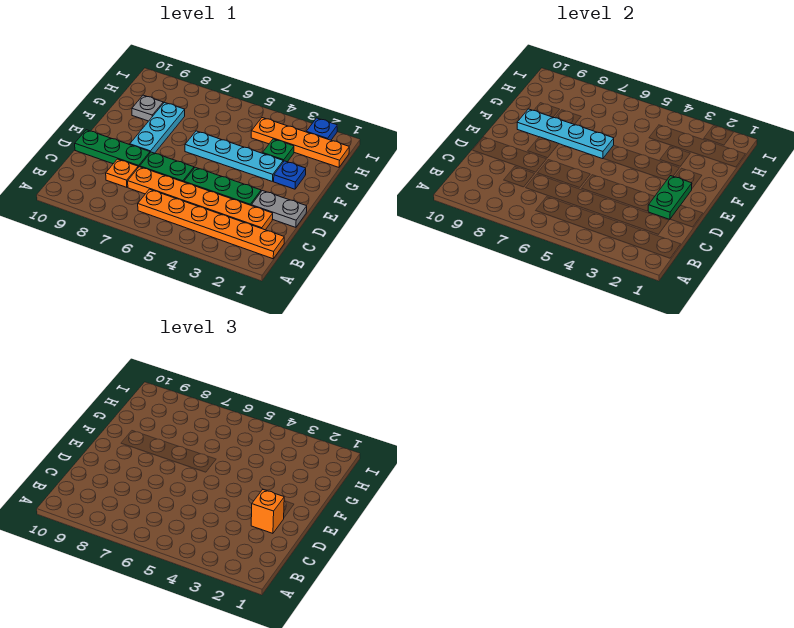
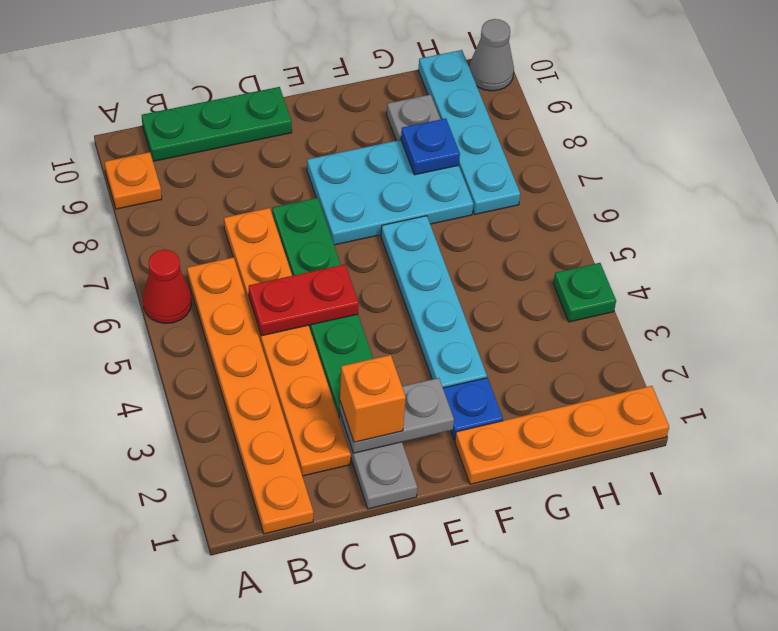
none -> red 1x1 cone [143,250,192,324]
none -> red 1x2 plate [249,264,359,336]
orange 1x1 plate [106,159,138,187] -> orange 1x1 plate moved to [105,152,162,209]
green 1x2 plate [648,176,692,219] -> grey 1x2 plate [340,378,454,453]
green 1x3 plate [75,130,150,167] -> green 1x3 plate turned to [142,87,292,161]
cyan 1x3 plate [130,102,185,153] -> cyan 2x3 plate [307,140,473,245]
cyan 1x4 plate [517,109,614,159] -> cyan 1x4 plate moved to [418,50,520,214]
green 1x1 plate [263,139,294,162] -> green 1x1 plate moved to [553,263,616,322]
orange 1x4 plate [251,118,349,167] -> orange 1x4 plate turned to [455,386,669,484]
blue 1x1 plate [307,118,337,140] -> blue 1x1 plate moved to [401,118,460,175]
none -> grey 1x1 cone [469,19,514,91]

